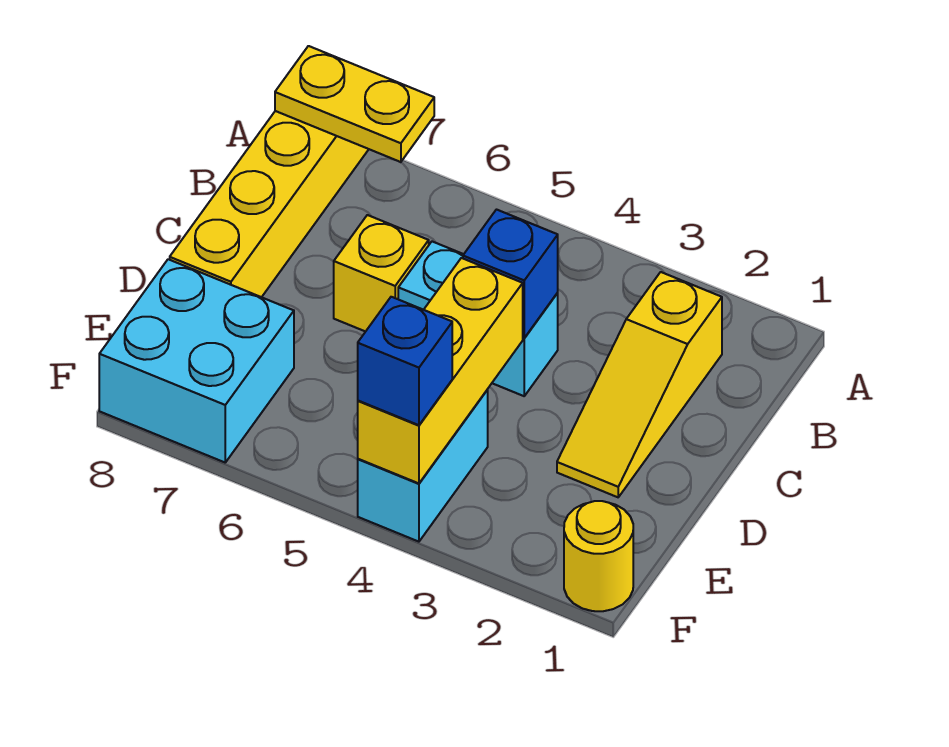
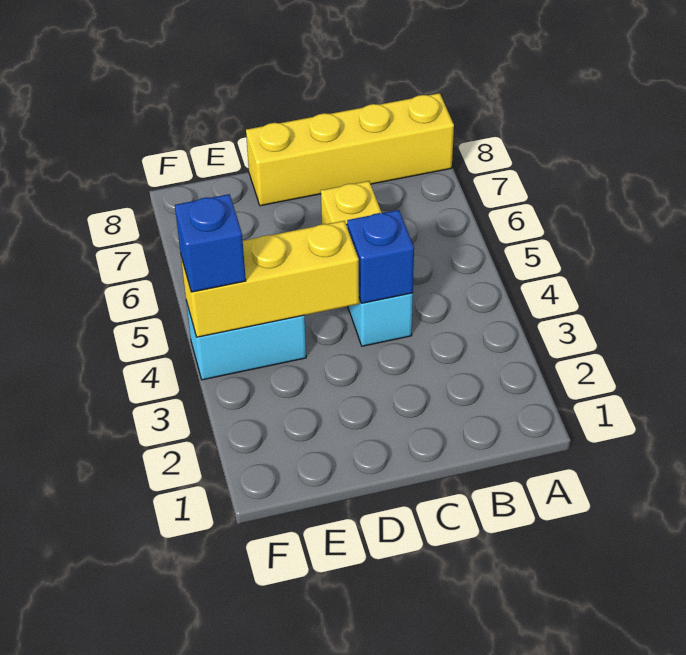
yellow 1x2 plate [275,46,434,162] -> none
yellow 1x3 slope [557,272,722,497] -> none
cyan 2x2 brick [99,259,294,462] -> none
yellow 1x1 round brick [564,501,633,611] -> none

